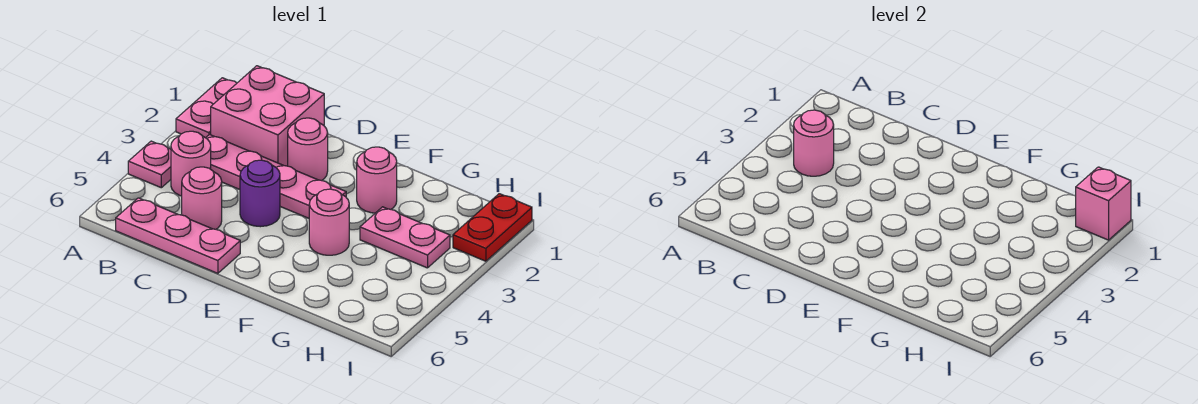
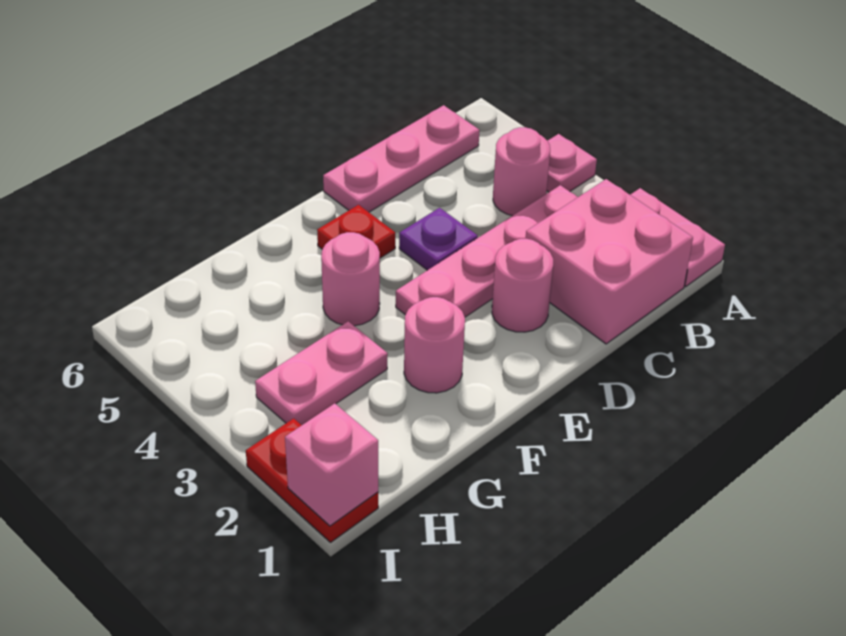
pink 1x1 round brick [794,110,834,176] -> none
pink 1x1 round brick [182,167,222,229] -> none
purple 1x1 round brick [240,160,280,227] -> purple 1x1 plate [399,208,478,270]
none -> red 1x1 plate [317,205,395,258]

